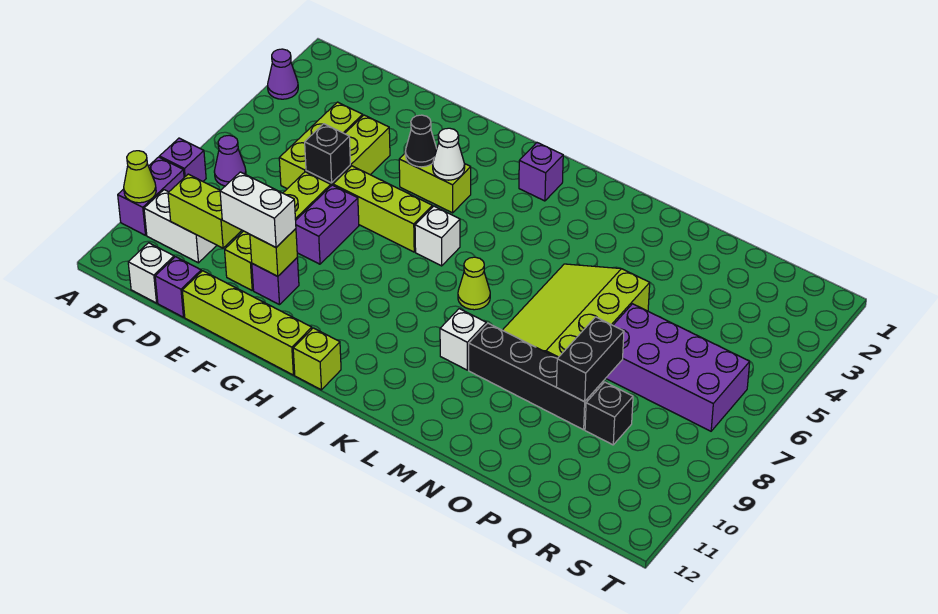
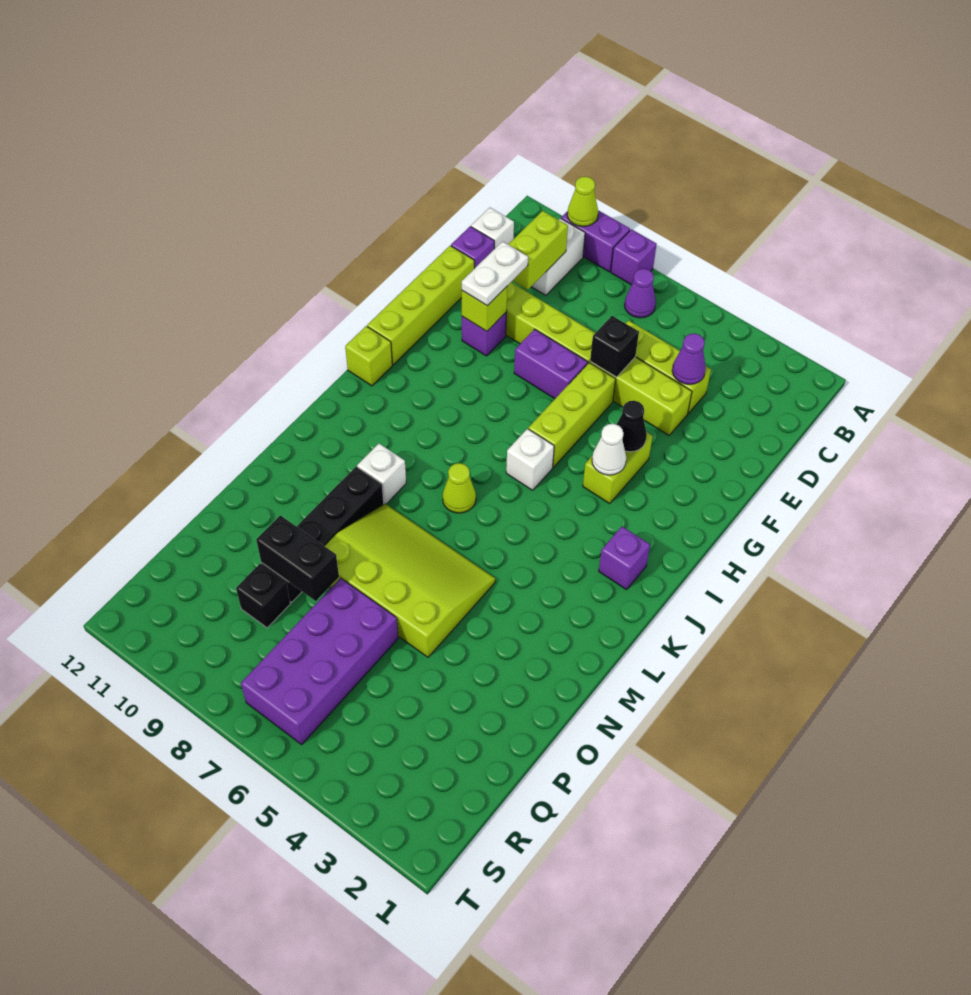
purple 1x1 cone [268,49,298,99] -> purple 1x1 cone moved to [672,333,706,384]
white 1x2 brick [220,172,296,247] -> white 1x2 plate [462,241,528,306]

